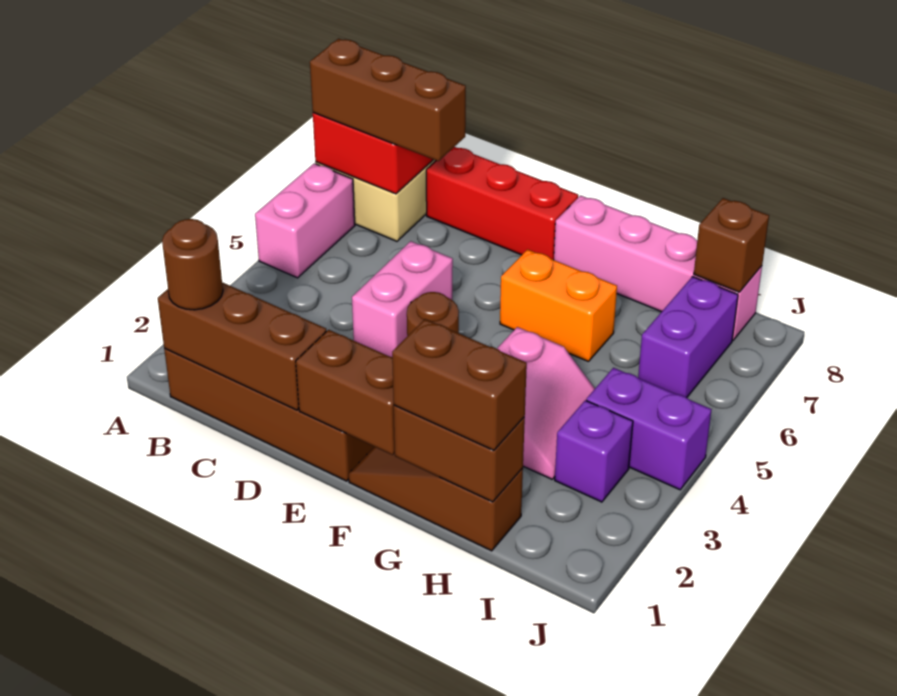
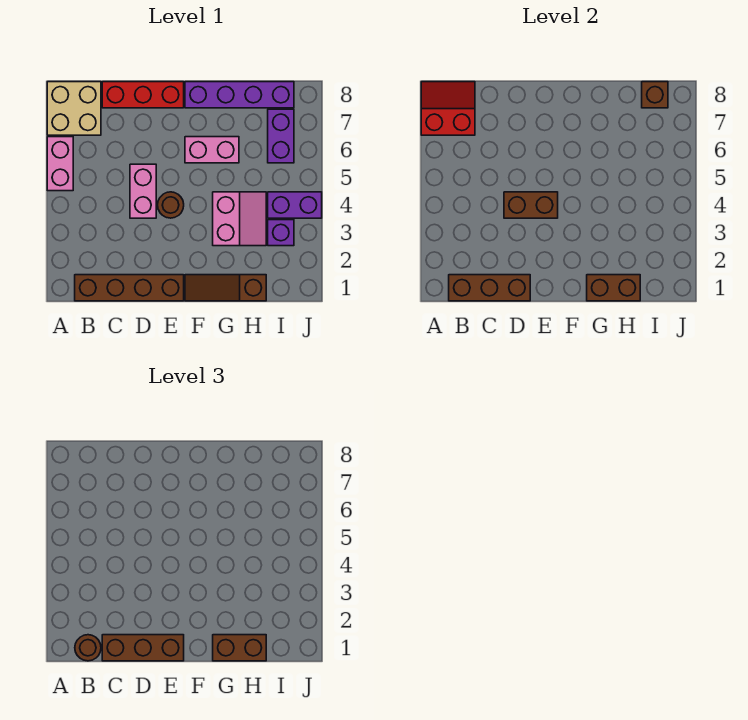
brown 1x3 brick [310,39,466,161] -> brown 1x3 brick moved to [102,635,184,661]
brown 1x2 brick [296,330,395,455] -> brown 1x2 brick moved to [504,192,558,218]
orange 1x2 brick [500,250,617,362] -> pink 1x2 brick [185,137,239,163]
pink 1x4 brick [554,195,762,341] -> purple 1x4 brick [185,82,294,108]

